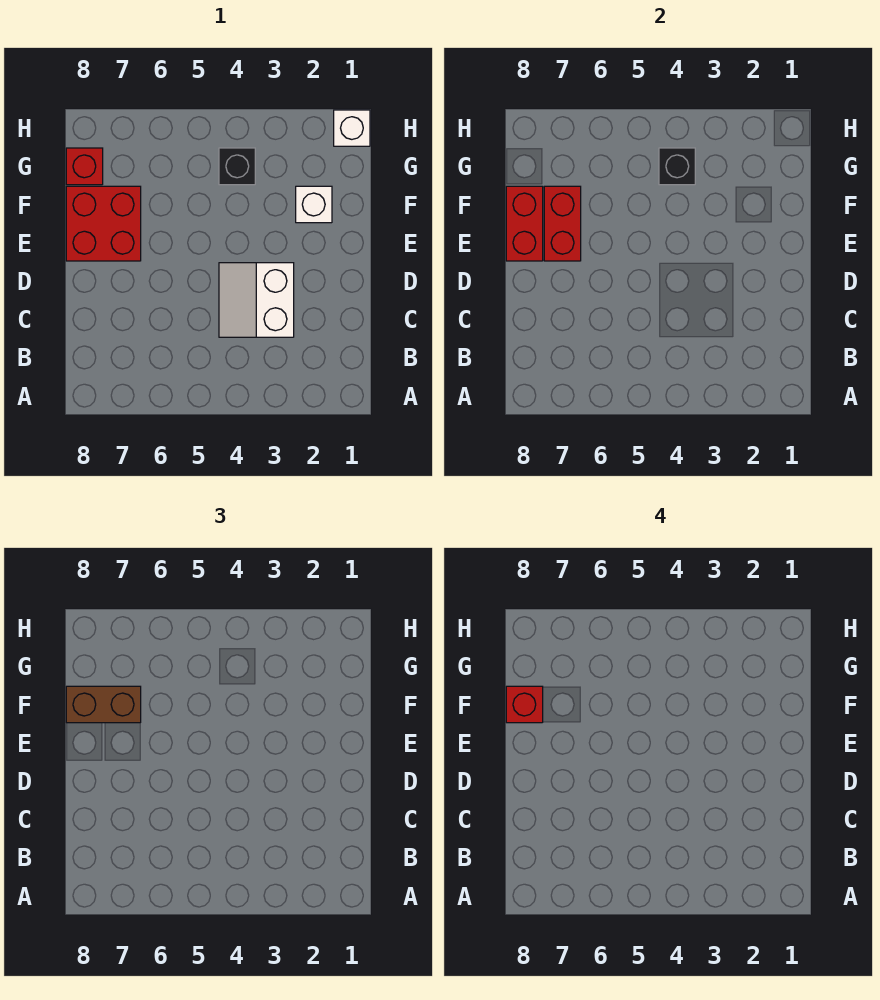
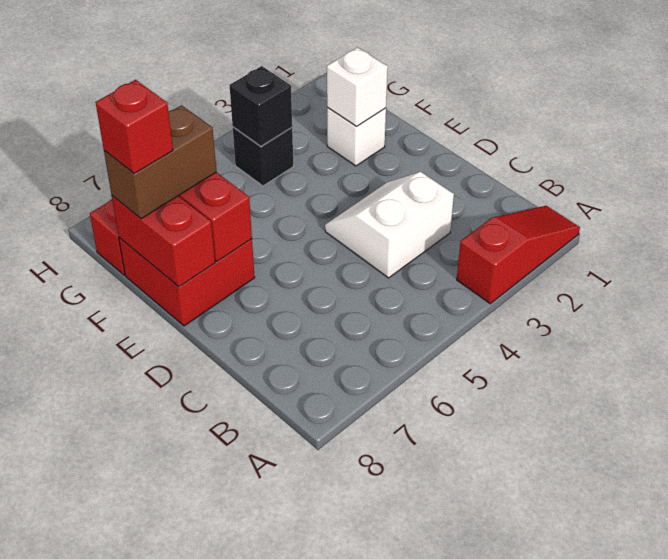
none -> red 1x3 slope [457,206,580,304]
white 2x2 slope [219,263,294,337] -> white 2x2 slope turned to [325,172,454,278]
white 1x1 brick [334,110,370,146] -> white 1x1 brick moved to [327,47,388,126]

